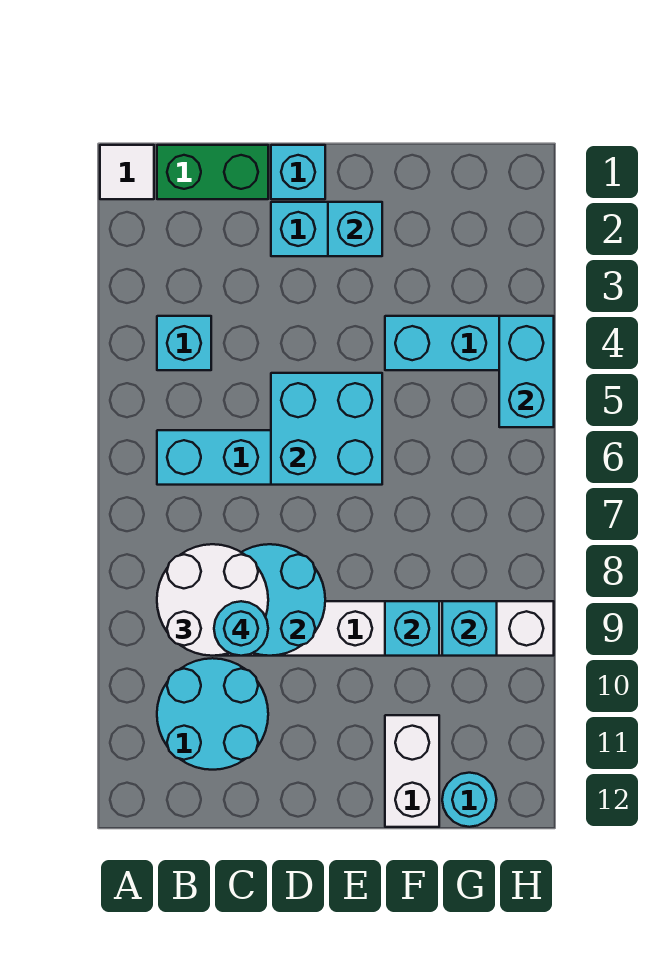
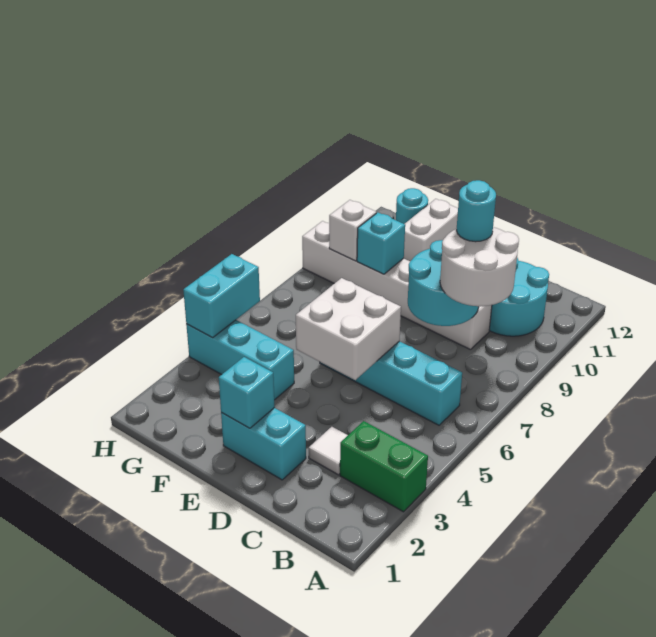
white 1x1 tile [100,145,154,199] -> white 1x1 tile moved to [309,427,348,475]
green 1x2 brick [157,145,268,199] -> green 1x2 brick moved to [340,421,428,512]
cyan 1x1 brick [157,316,211,370] -> none
cyan 1x1 brick [271,145,325,199] -> none
cyan 2x2 brick [271,373,382,485] -> white 2x2 brick [296,278,401,380]
cyan 1x1 brick [442,601,497,656] -> white 1x1 brick [329,200,376,261]

